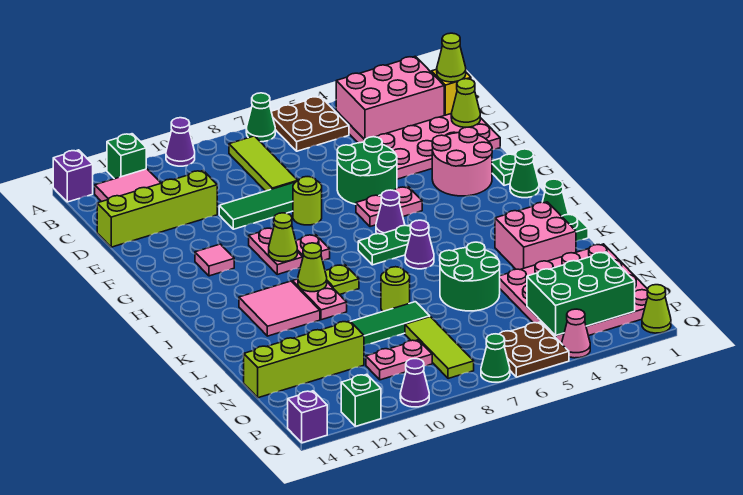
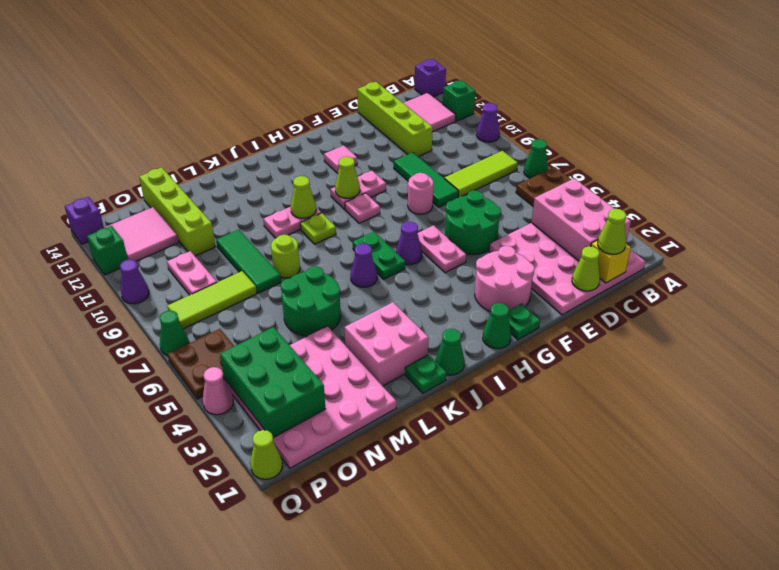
lime 1x1 round brick [293,177,322,225] -> pink 1x1 round brick [408,173,433,214]
pink 2x2 tile [239,281,320,336] -> pink 2x2 tile moved to [106,207,179,261]

